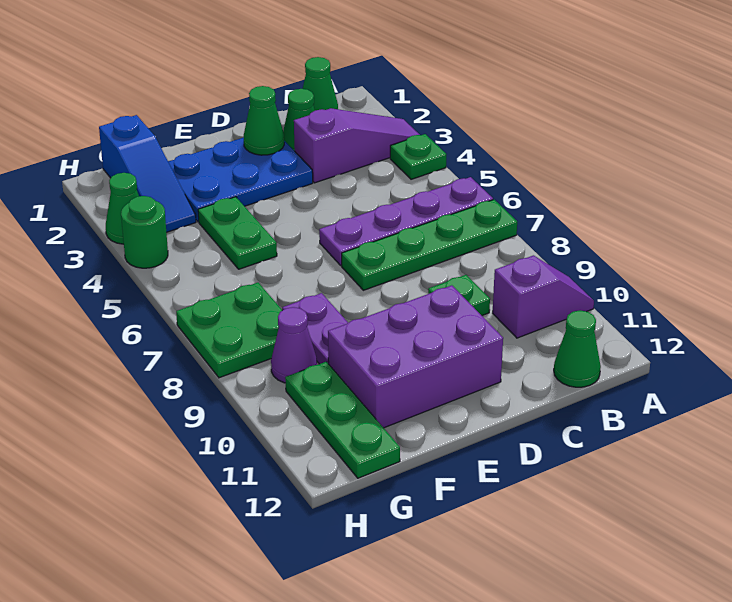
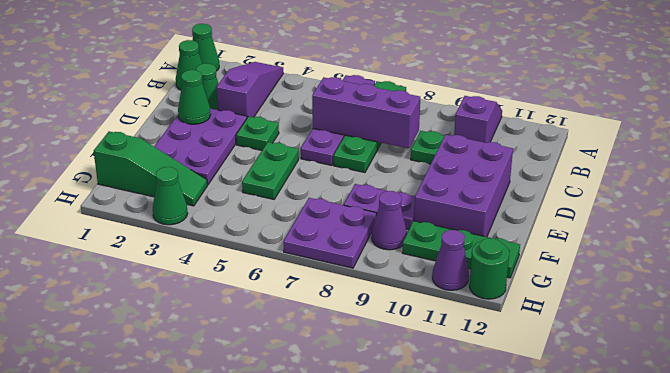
green 1x1 plate [390,134,446,179] -> green 1x1 plate moved to [236,116,279,150]
green 1x1 cone [554,311,601,387] -> green 1x1 cone moved to [192,24,219,71]
none -> purple 1x3 brick [312,77,420,148]
blue 2x3 plate [168,137,313,222] -> purple 2x3 plate [154,109,247,185]
green 1x2 plate [198,197,277,269] -> green 1x2 plate turned to [242,142,299,199]
blue 1x3 slope [99,115,196,232] -> green 1x3 slope [94,131,207,206]
green 2x2 plate [176,283,282,378] -> purple 2x2 plate [284,198,376,268]
green 1x1 round brick [121,196,168,268] -> green 1x1 round brick moved to [469,238,509,299]
none -> purple 1x1 cone [432,230,469,290]

